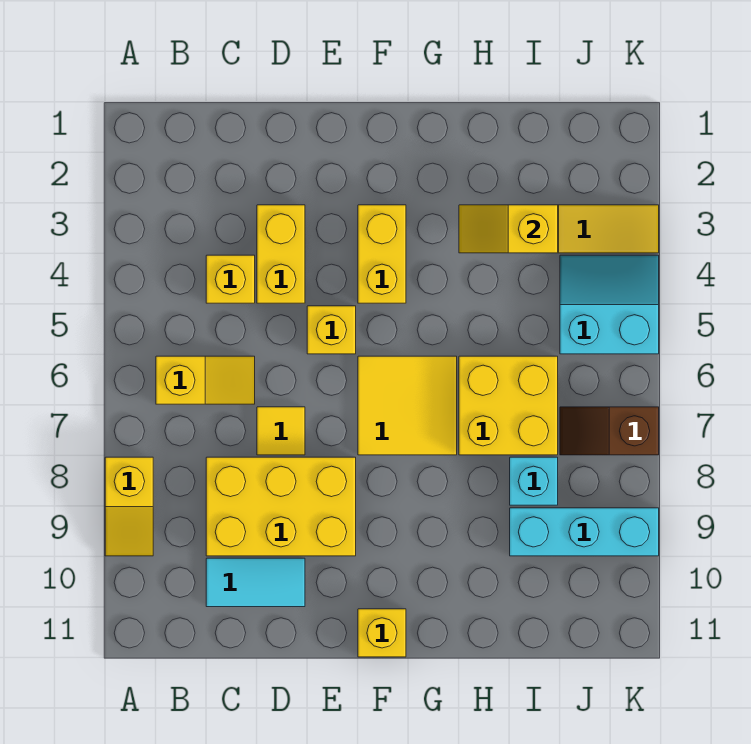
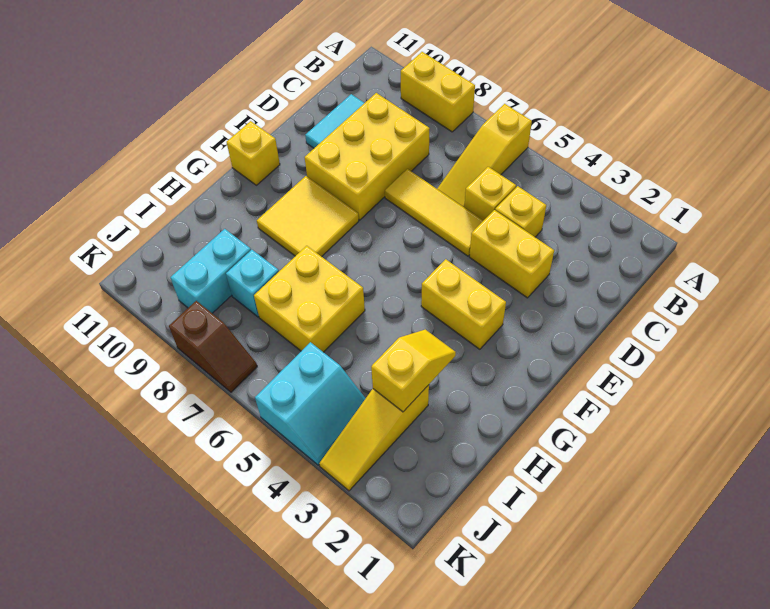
yellow 1x2 slope [105,457,153,556] -> yellow 1x2 brick [401,52,475,132]
yellow 1x2 slope [156,356,255,404] -> yellow 1x3 slope [437,104,532,207]
yellow 1x1 tile [257,407,305,455] -> yellow 1x3 tile [385,169,483,256]
yellow 1x1 brick [307,306,356,354] -> yellow 1x1 brick moved to [464,167,516,221]
yellow 2x2 tile [358,356,457,455] -> yellow 2x2 tile moved to [257,176,359,257]
cyan 1x3 brick [510,508,659,556] -> cyan 1x2 brick [170,229,251,313]
brown 1x2 slope [560,407,659,455] -> brown 1x2 slope turned to [169,301,257,392]

